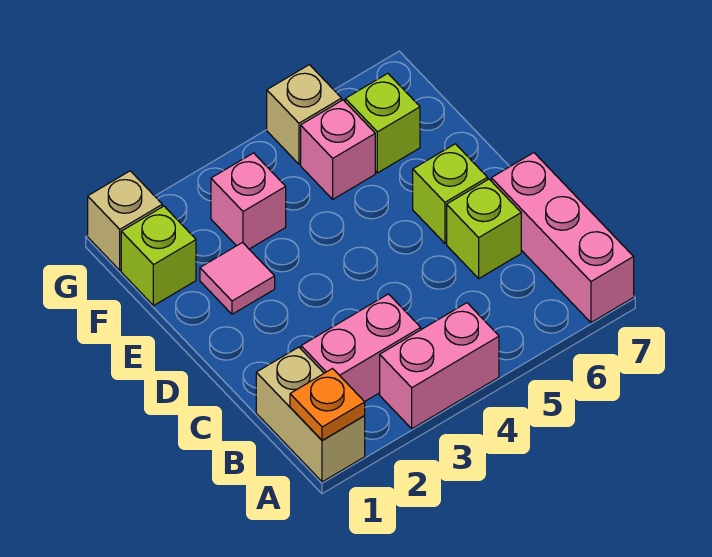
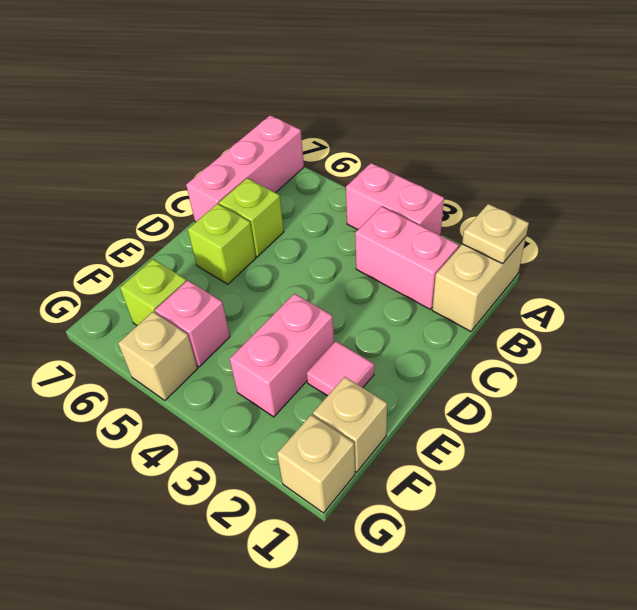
orange 1x1 plate [290,369,365,441] -> tan 1x1 plate [462,204,529,264]
lime 1x1 brick [121,206,196,306] -> tan 1x1 brick [313,377,387,472]
pink 1x1 brick [211,153,286,249] -> pink 1x2 brick [230,294,334,417]

